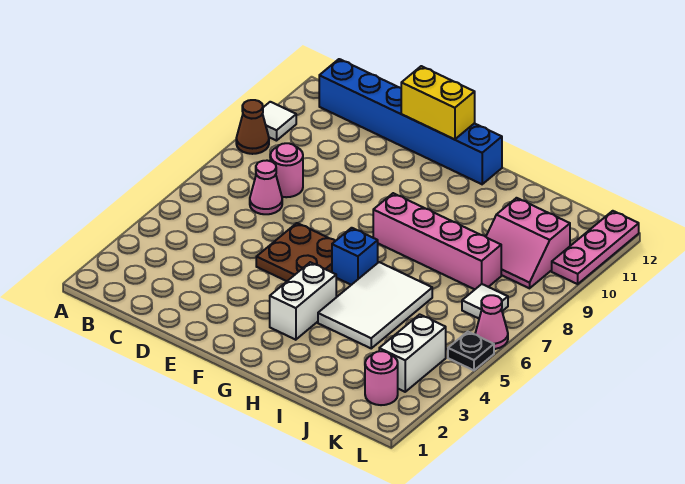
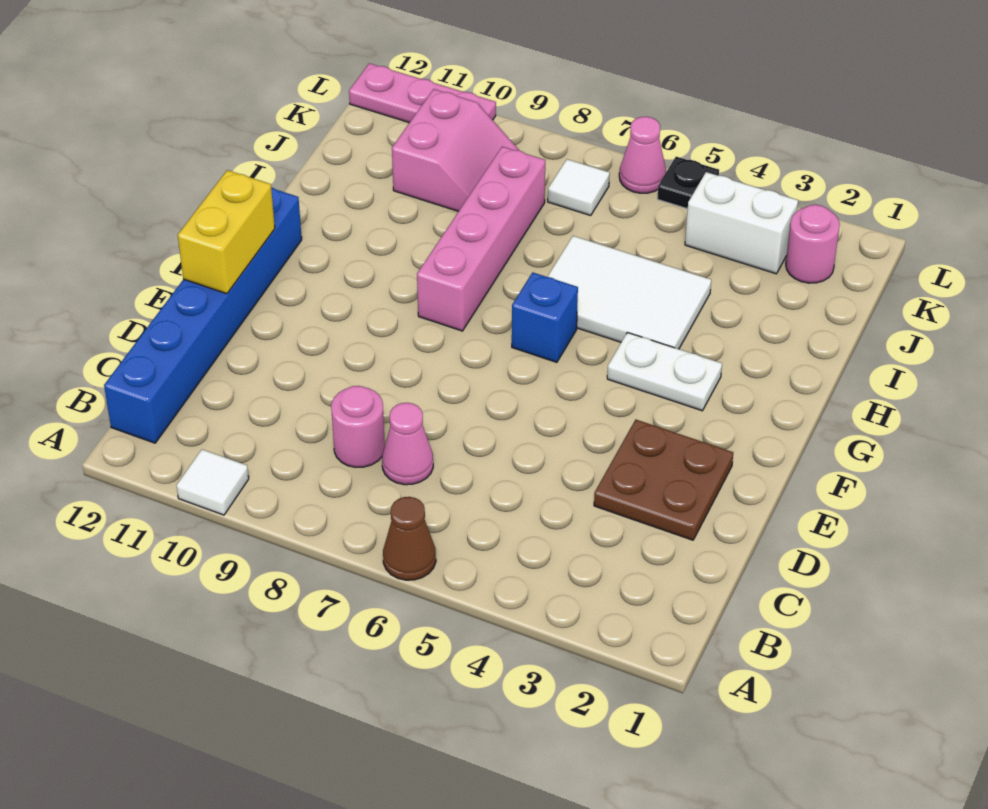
brown 1x1 cone [236,100,269,154] -> brown 1x1 cone moved to [383,497,436,580]
brown 2x2 plate [256,223,335,281] -> brown 2x2 plate moved to [594,420,733,540]
white 1x2 brick [270,262,336,340] -> white 1x2 plate [607,332,722,411]

